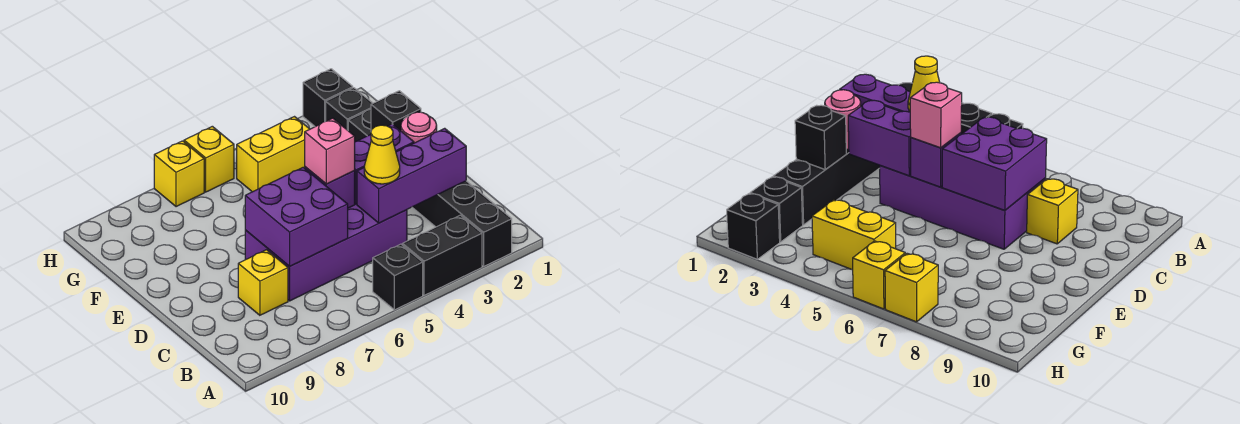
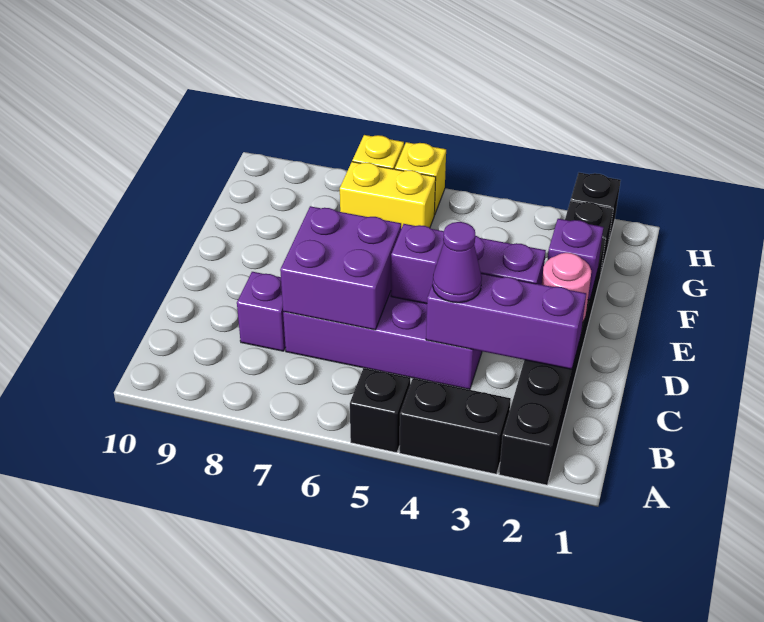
yellow 1x1 cone [364,125,400,184] -> purple 1x1 cone [433,222,482,303]
yellow 1x1 brick [238,250,288,315] -> purple 1x1 brick [237,272,286,351]
pink 1x1 brick [305,118,355,184] -> none
black 1x1 brick [371,91,421,131] -> purple 1x1 brick [547,219,604,300]
yellow 1x2 brick [237,117,310,192] -> yellow 1x2 brick moved to [340,162,436,228]

